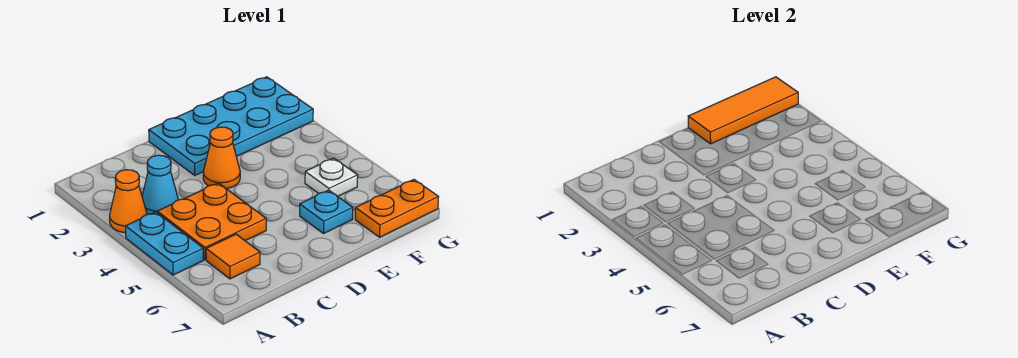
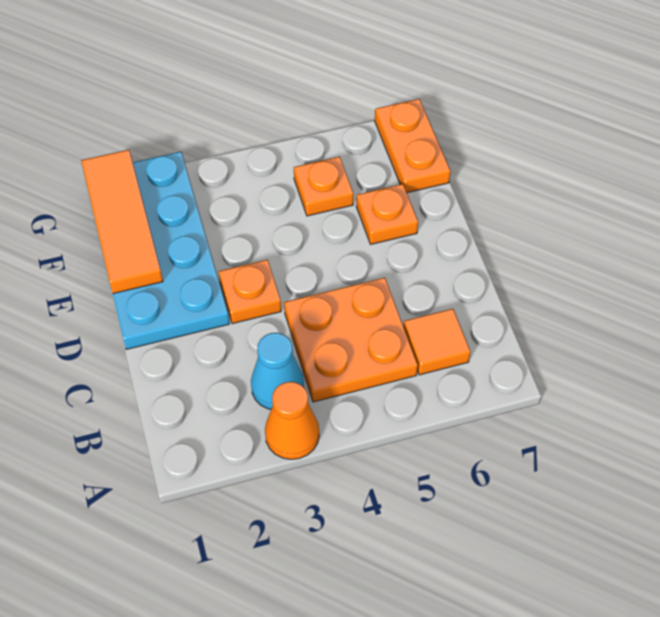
cyan 1x2 plate [126,212,204,275] -> none
orange 1x1 cone [203,127,240,189] -> orange 1x1 plate [219,260,281,324]
cyan 1x1 plate [300,190,353,233] -> orange 1x1 plate [356,184,418,244]
white 1x1 plate [305,158,358,196] -> orange 1x1 plate [294,157,354,216]

